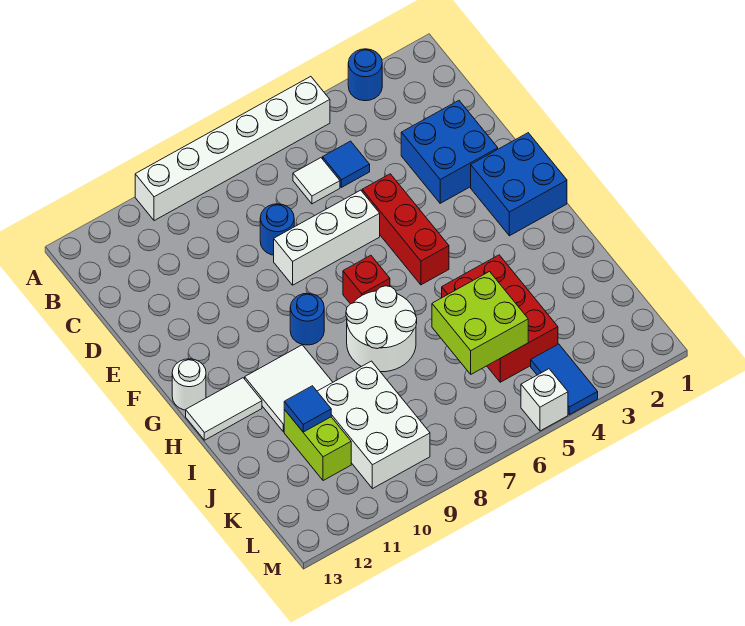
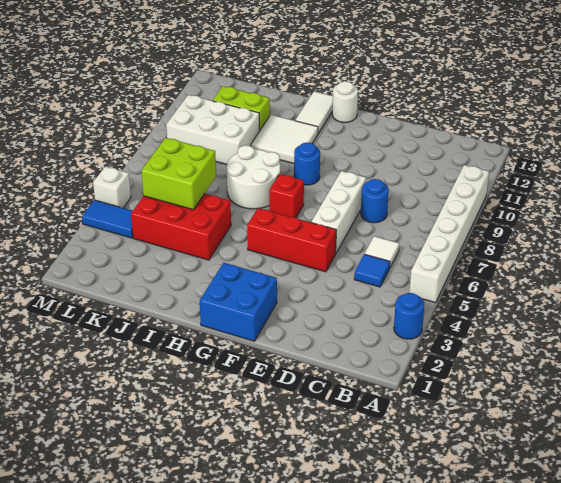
blue 2x2 brick [401,101,498,203] -> none
blue 1x1 tile [284,386,331,432] -> none

